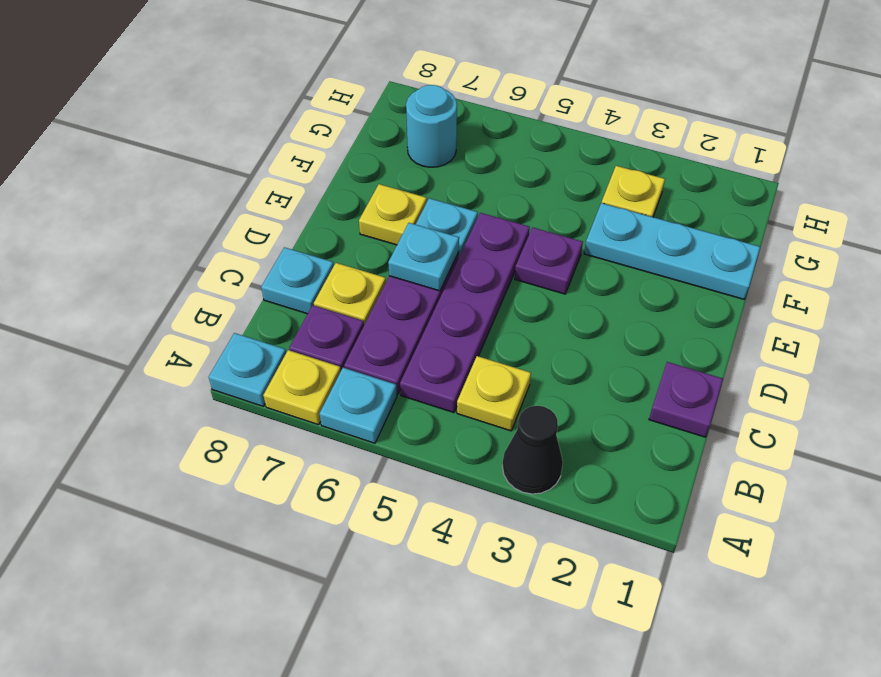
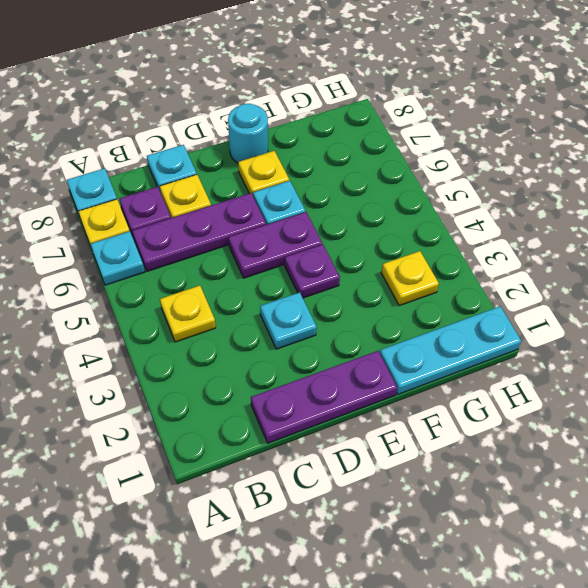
black 1x1 cone [502,406,563,494] -> none
purple 1x4 plate [400,213,530,413] -> purple 1x2 plate [229,212,322,278]
purple 1x1 plate [649,362,723,437] -> purple 1x3 plate [251,351,397,443]
cyan 1x1 plate [388,223,459,291] -> cyan 1x1 plate moved to [260,292,317,349]
cyan 1x3 plate [584,203,760,299] -> cyan 1x3 plate turned to [380,306,521,394]
cyan 1x1 round brick [406,85,457,167] -> cyan 1x1 round brick moved to [228,104,268,163]

